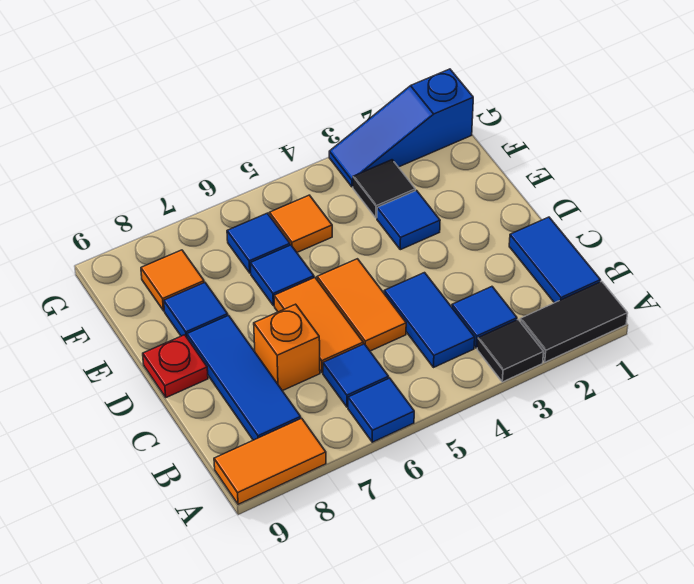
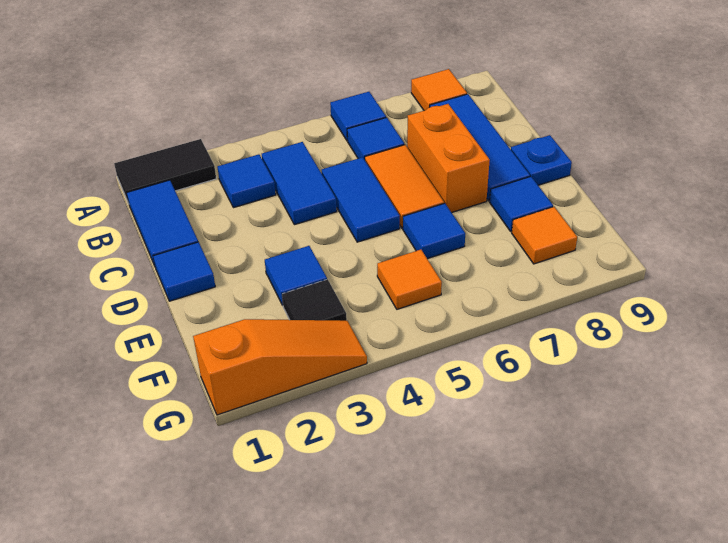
black 1x1 tile [477,320,544,382] -> none
orange 1x2 tile [214,418,326,504] -> orange 1x1 tile [411,69,467,111]
orange 1x2 tile [317,259,406,351] -> blue 1x2 tile [322,157,400,242]
orange 1x1 brick [254,304,320,391] -> orange 1x2 brick [407,104,490,213]
red 1x1 plate [143,335,208,398] -> blue 1x1 plate [511,135,572,185]
blue 1x1 tile [227,213,290,273] -> blue 1x1 tile moved to [153,242,215,301]
blue 1x3 slope [329,69,473,187] -> orange 1x3 slope [193,319,367,415]

